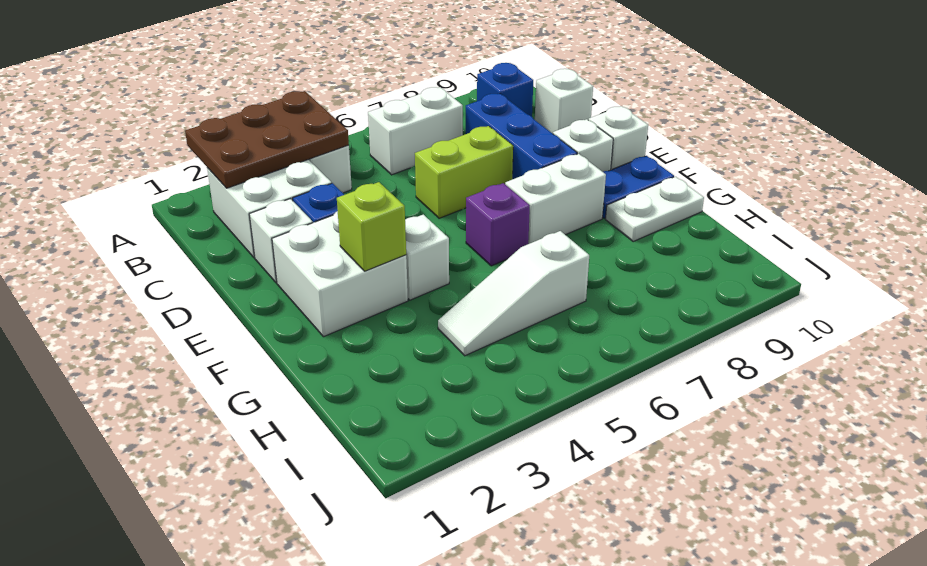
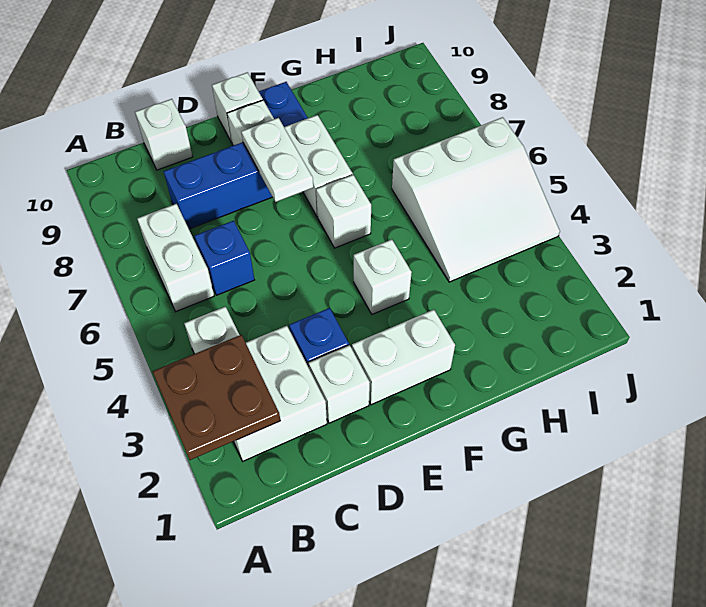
brown 2x3 plate [185,91,349,188] -> brown 2x2 plate [153,335,280,460]
blue 1x1 brick [477,63,533,117] -> blue 1x1 brick moved to [195,221,254,295]
lime 1x2 brick [415,126,513,218] -> none
white 2x2 brick [272,211,408,337] -> white 1x2 brick [352,310,455,405]
lime 1x1 brick [337,182,406,271] -> none
purple 1x1 brick [466,183,530,266] -> white 1x1 brick [316,175,371,248]
white 1x2 plate [605,177,704,241] -> white 1x2 plate moved to [241,118,313,202]
white 1x3 slope [438,231,589,356] -> white 3x3 slope [392,117,560,282]

